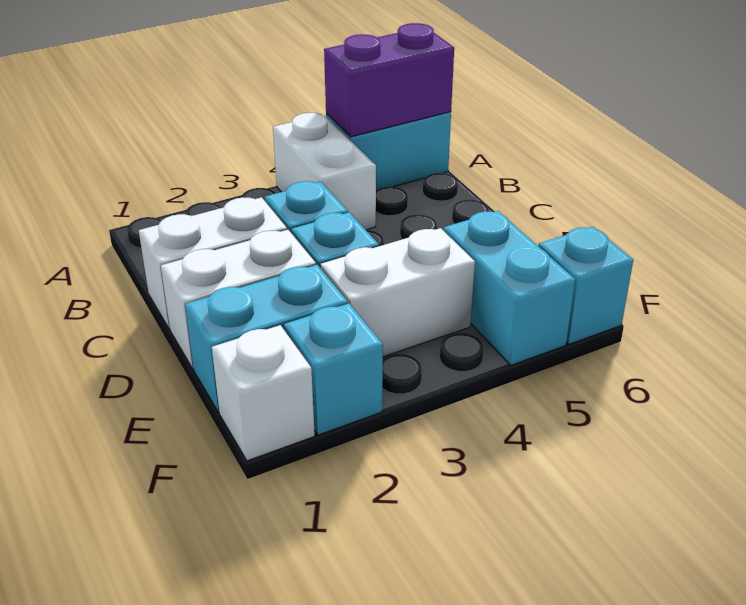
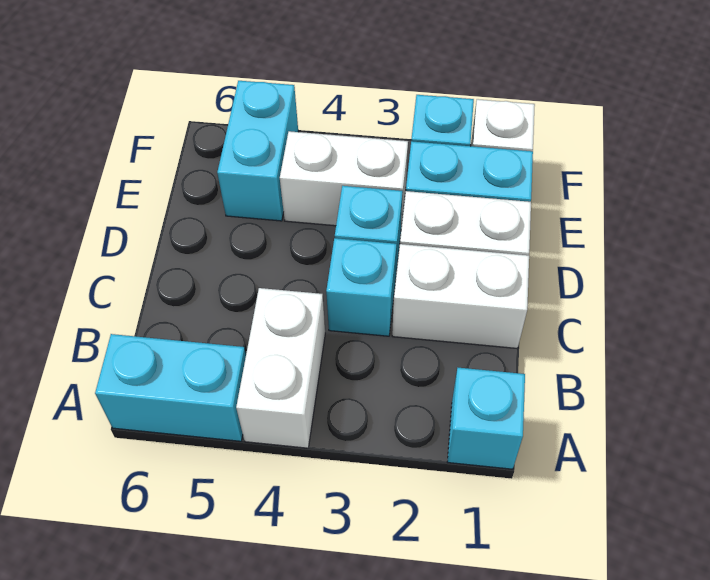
purple 1x2 brick [324,23,454,137] -> none
cyan 1x1 brick [538,227,633,344] -> cyan 1x1 brick moved to [448,368,525,469]

